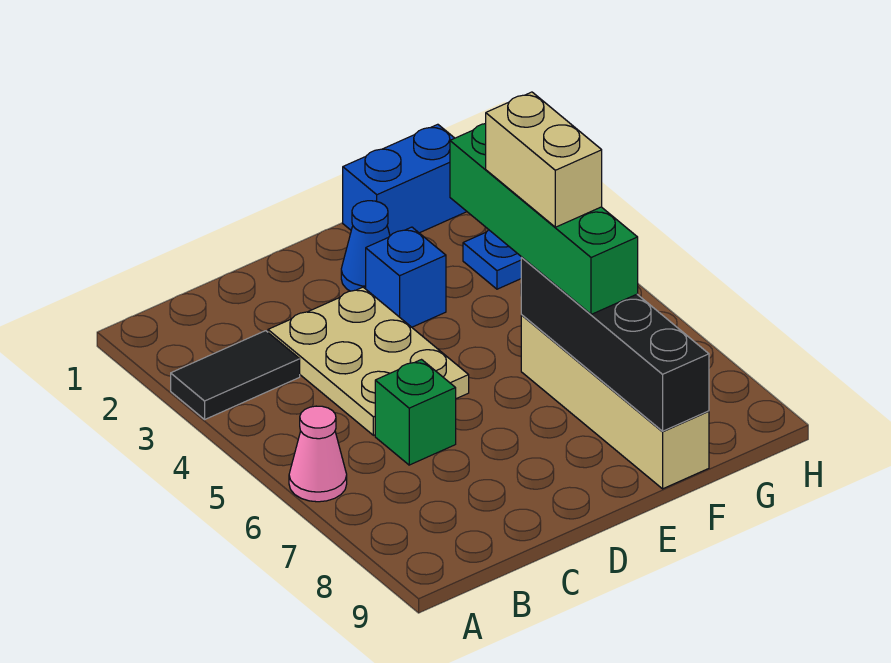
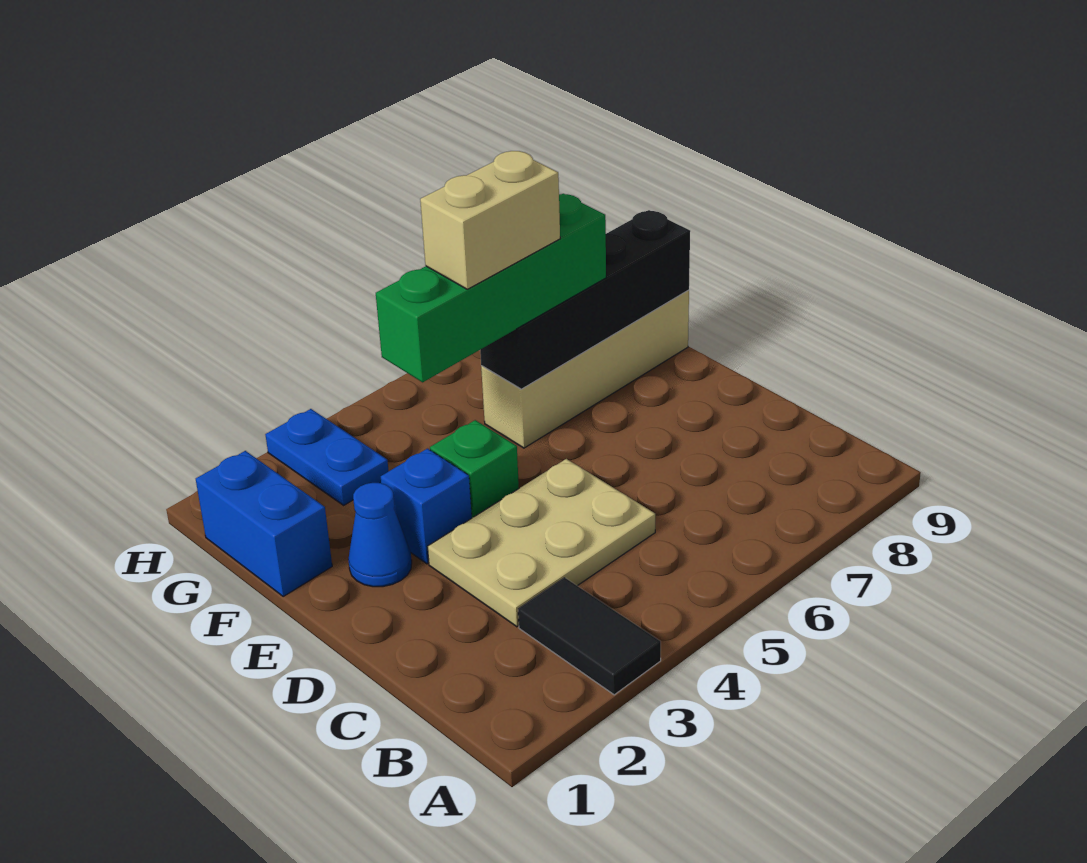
pink 1x1 cone [289,406,347,502] -> none
green 1x1 brick [375,360,456,465] -> green 1x1 brick moved to [430,420,519,518]

